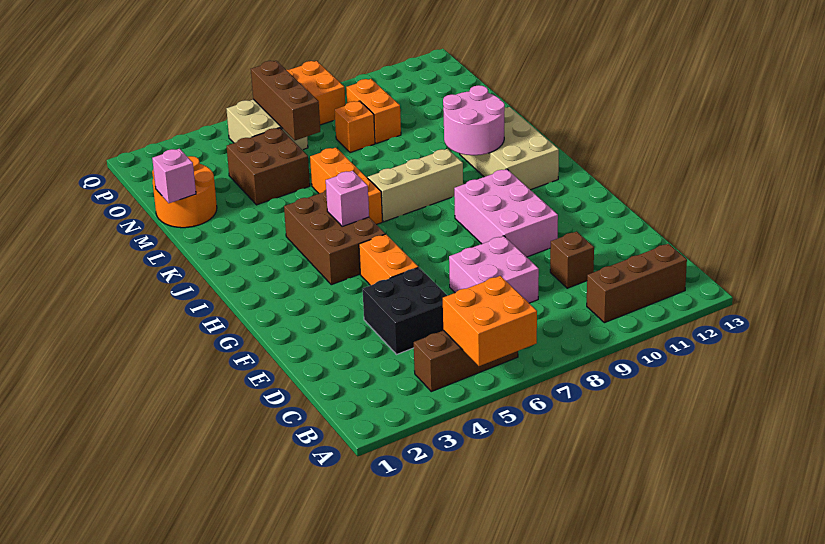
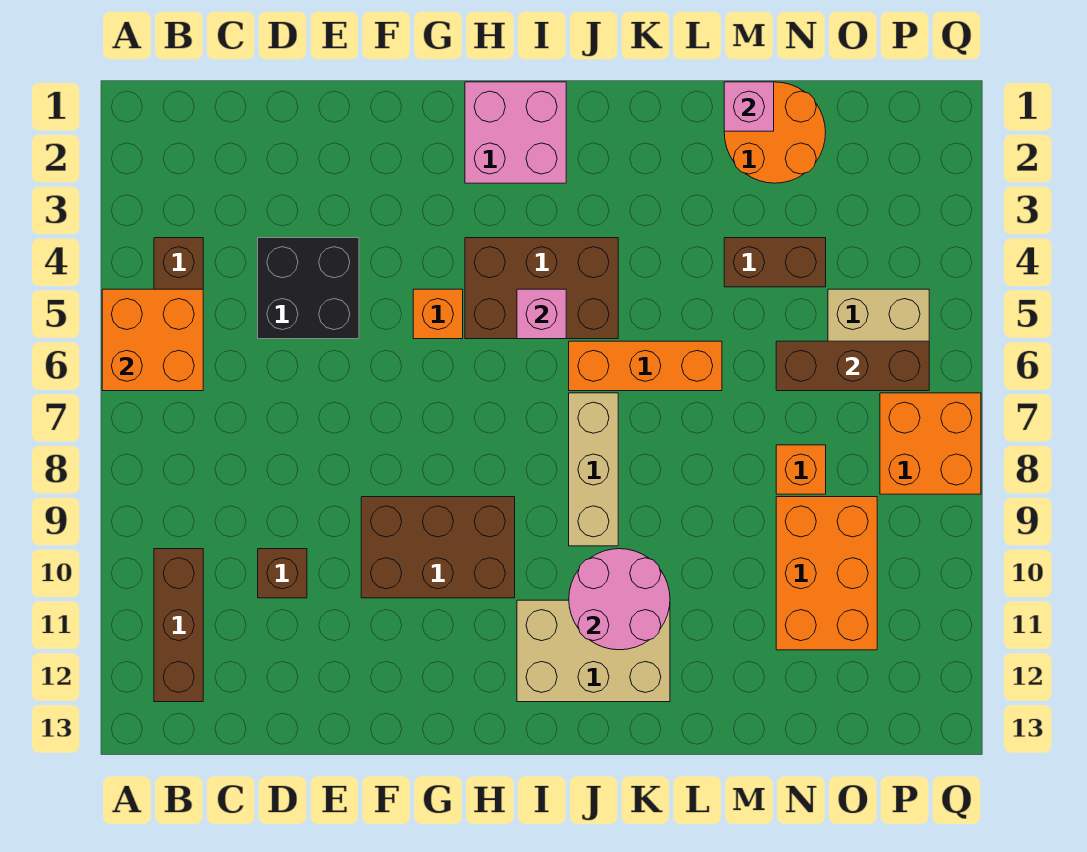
pink 2x2 brick [449,236,539,303] -> pink 2x2 brick moved to [465,82,566,183]
orange 1x2 brick [359,234,418,285] -> orange 1x1 brick [413,289,463,339]
pink 2x3 brick [454,169,558,257] -> brown 2x3 brick [361,497,515,598]
brown 2x2 brick [227,128,310,205] -> brown 1x2 brick [724,238,826,287]
orange 1x2 brick [346,79,401,143] -> orange 2x3 brick [776,497,877,650]

